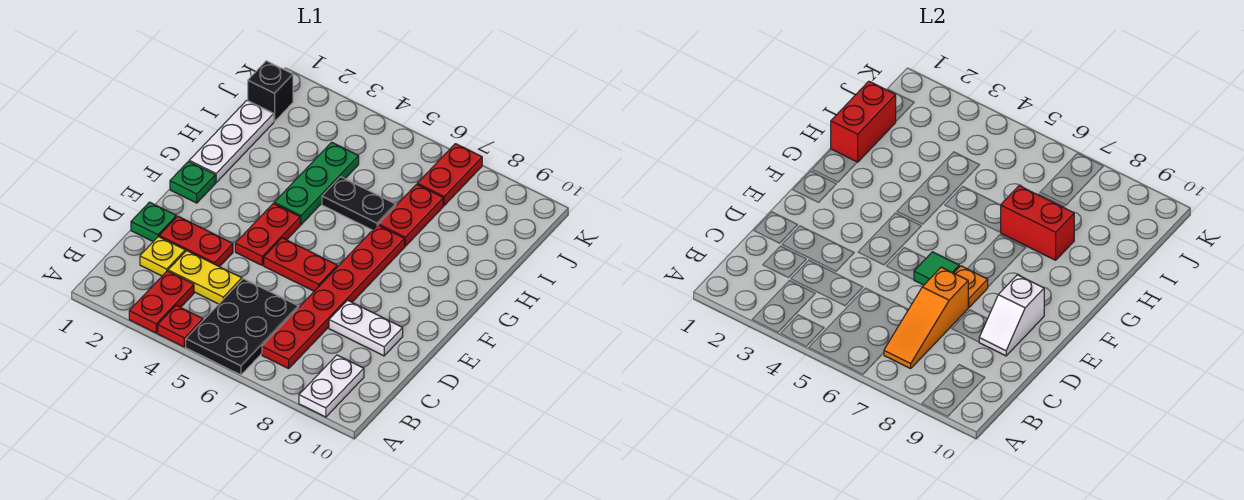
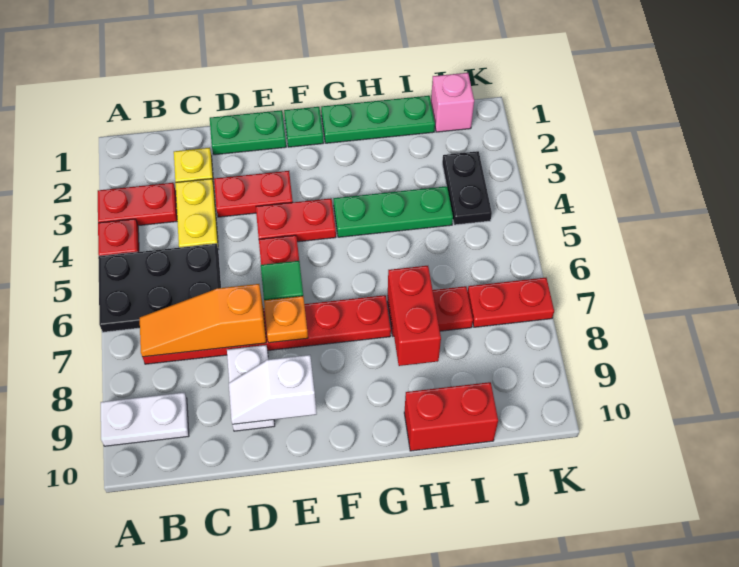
green 1x1 plate [131,202,176,242] -> green 1x2 plate [210,110,286,155]
red 1x2 plate [159,216,233,267] -> red 1x2 plate turned to [214,171,293,217]
white 1x3 plate [189,100,274,183] -> green 1x3 plate [321,96,435,143]
red 1x2 brick [831,81,896,162] -> red 1x2 brick moved to [404,382,498,451]
black 1x2 plate [322,177,396,230] -> black 1x2 plate moved to [442,151,492,225]
black 1x1 brick [248,61,293,122] -> pink 1x1 brick [431,73,474,132]

